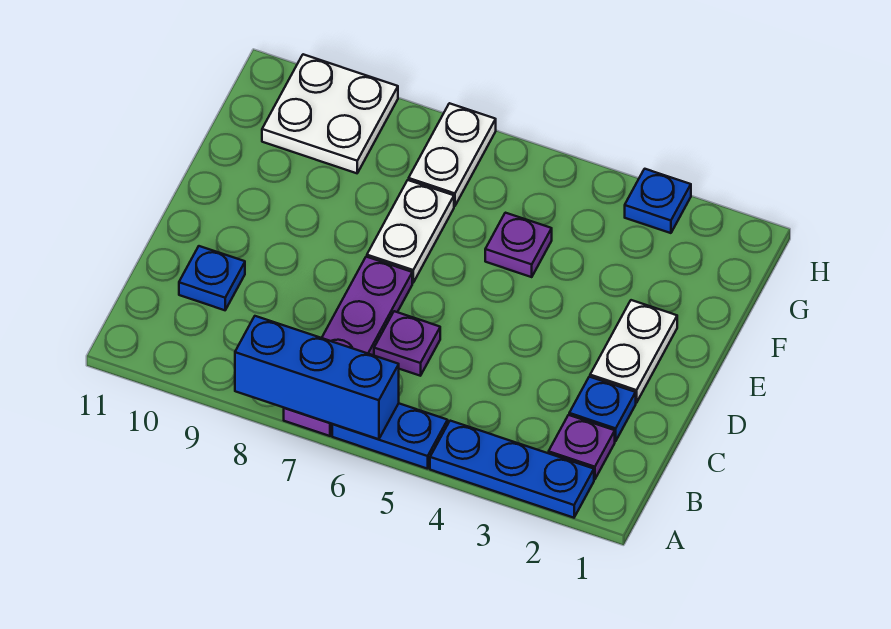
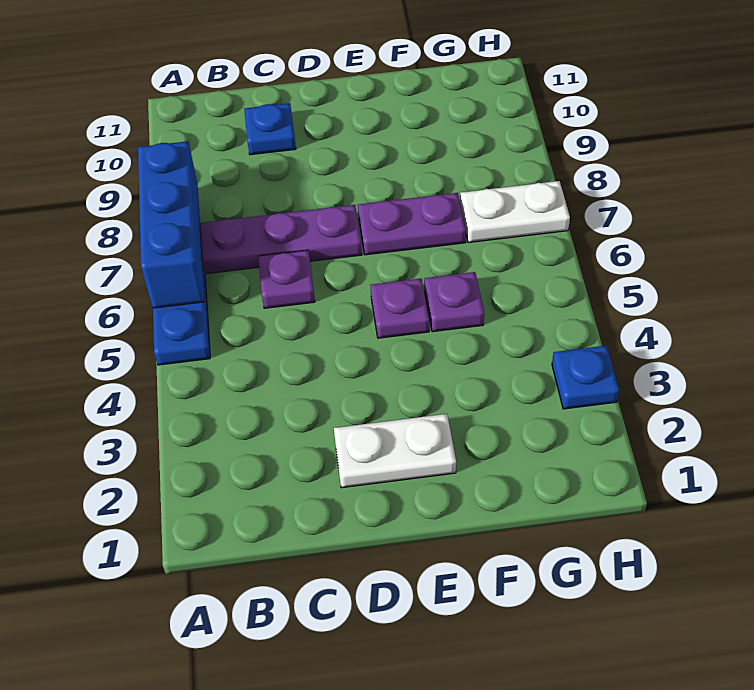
blue 1x3 plate [430,421,594,518] -> none
purple 1x1 plate [549,415,615,479] -> purple 1x1 plate moved to [371,279,429,338]
blue 1x1 plate [569,377,636,441] -> none
white 1x2 plate [367,180,454,283] -> purple 1x2 plate [358,193,466,255]
white 2x2 plate [262,54,398,173] -> none

